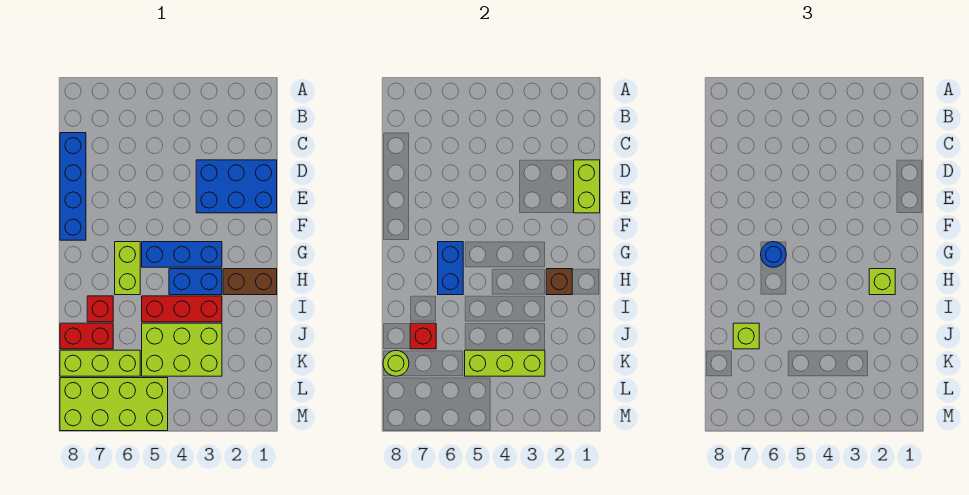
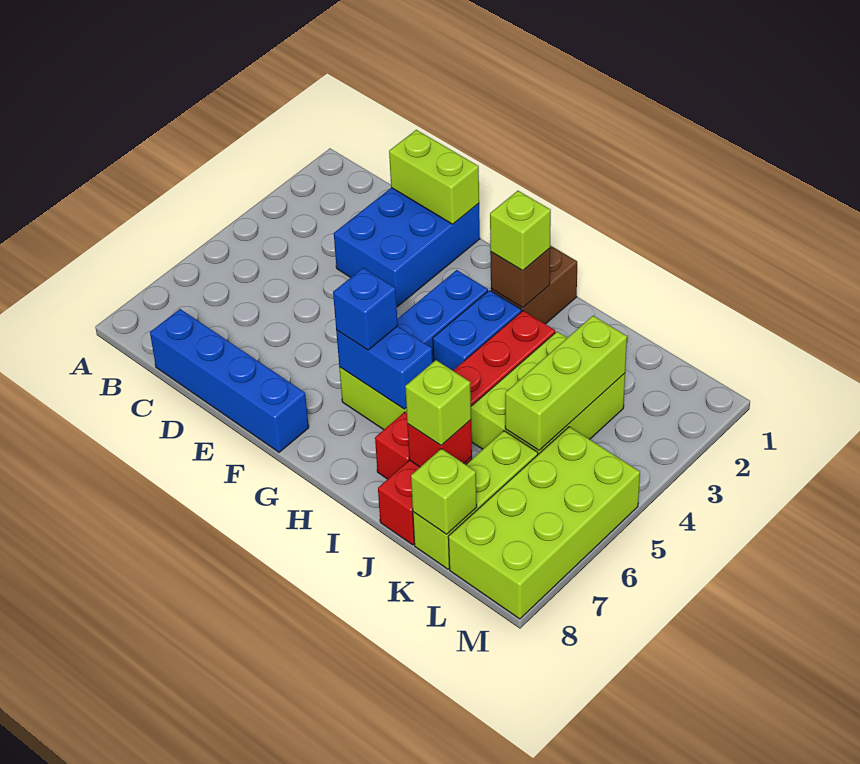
blue 1x1 round brick [761,242,786,267] -> blue 1x1 brick [333,268,398,350]
lime 1x1 round brick [383,351,409,376] -> lime 1x1 brick [411,449,477,534]

